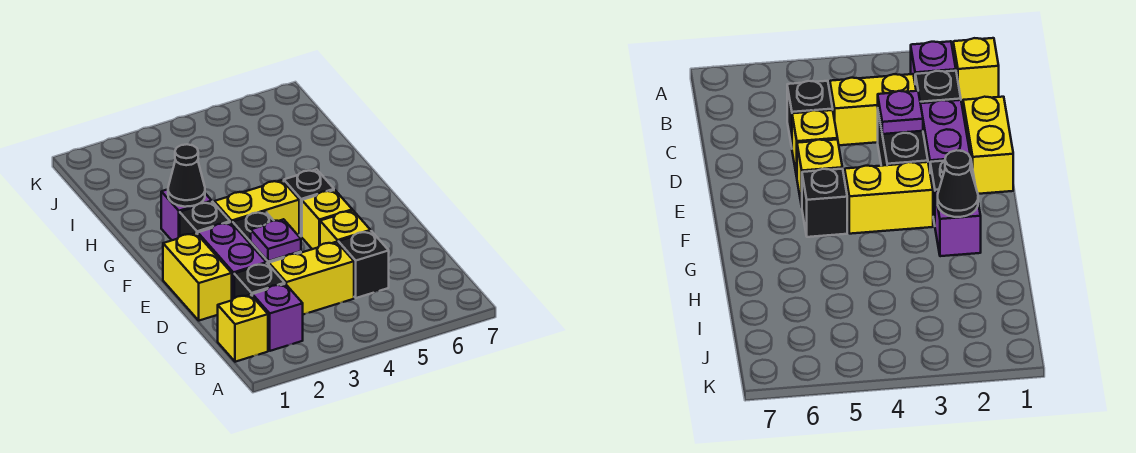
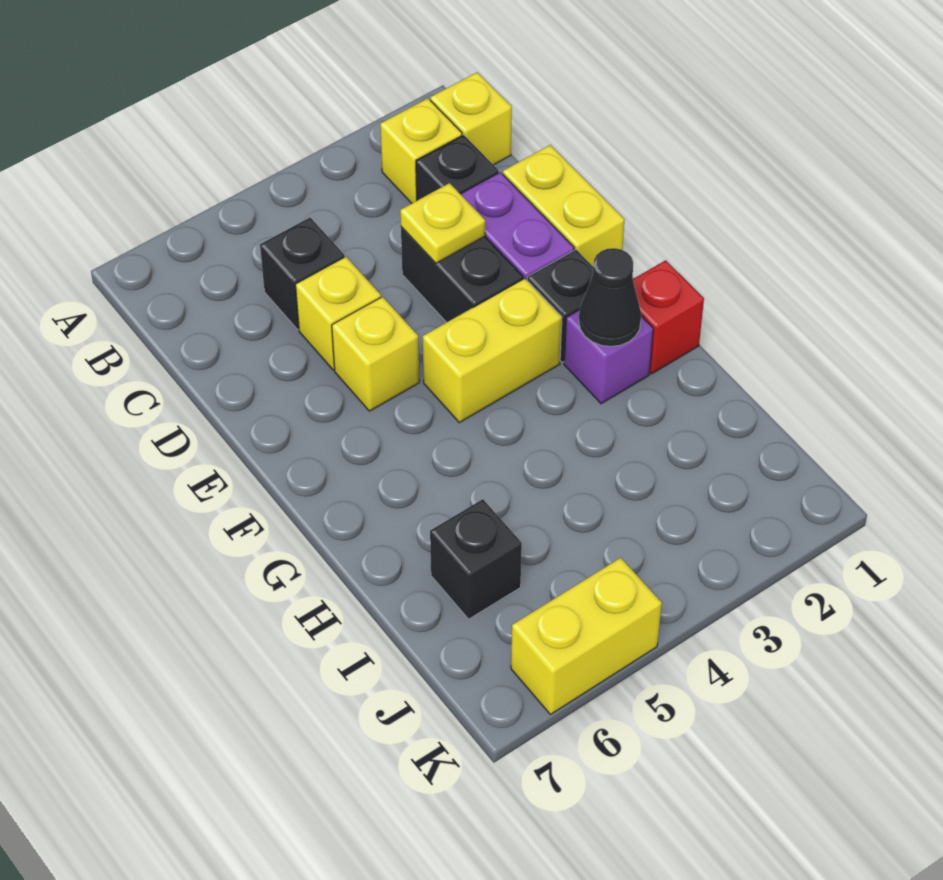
purple 1x1 brick [252,284,303,351] -> yellow 1x1 brick [380,98,462,203]
yellow 1x2 brick [269,242,354,315] -> yellow 1x2 brick moved to [511,558,662,714]
purple 1x1 plate [251,219,301,261] -> yellow 1x1 plate [400,183,485,263]
black 1x1 brick [284,169,334,236] -> black 1x1 brick moved to [430,499,522,619]
none -> red 1x1 brick [633,260,704,374]

